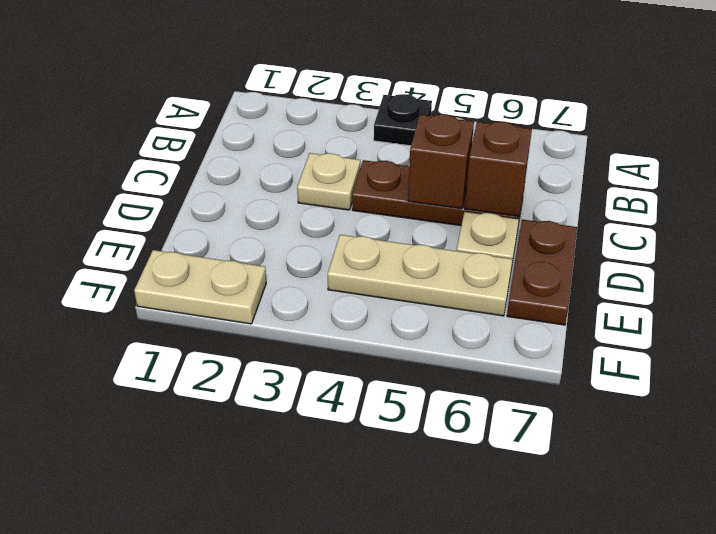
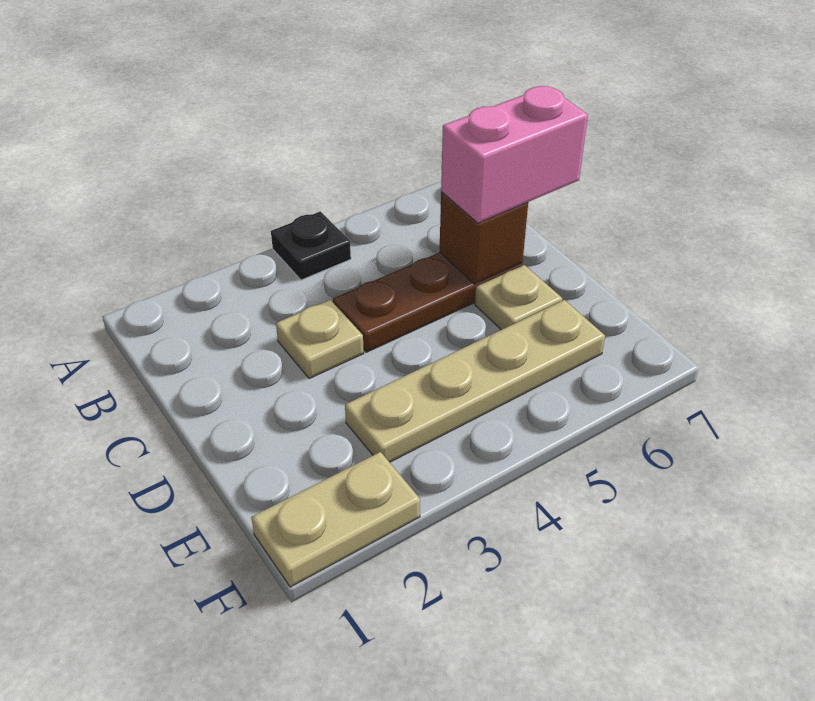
brown 1x1 brick [408,114,474,209] -> none
none -> pink 1x2 brick [441,86,588,223]
brown 1x2 plate [507,219,577,325] -> none
tan 1x3 plate [328,235,513,316] -> tan 1x4 plate [345,300,605,462]

